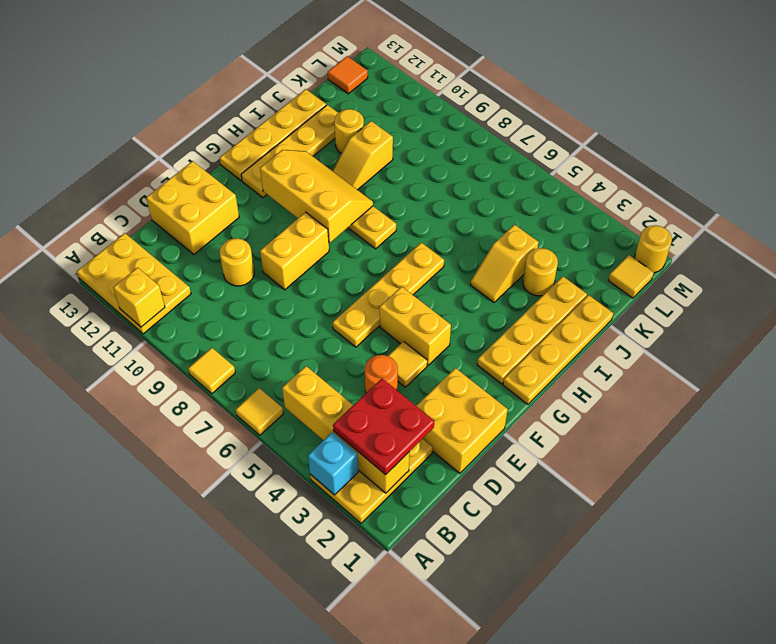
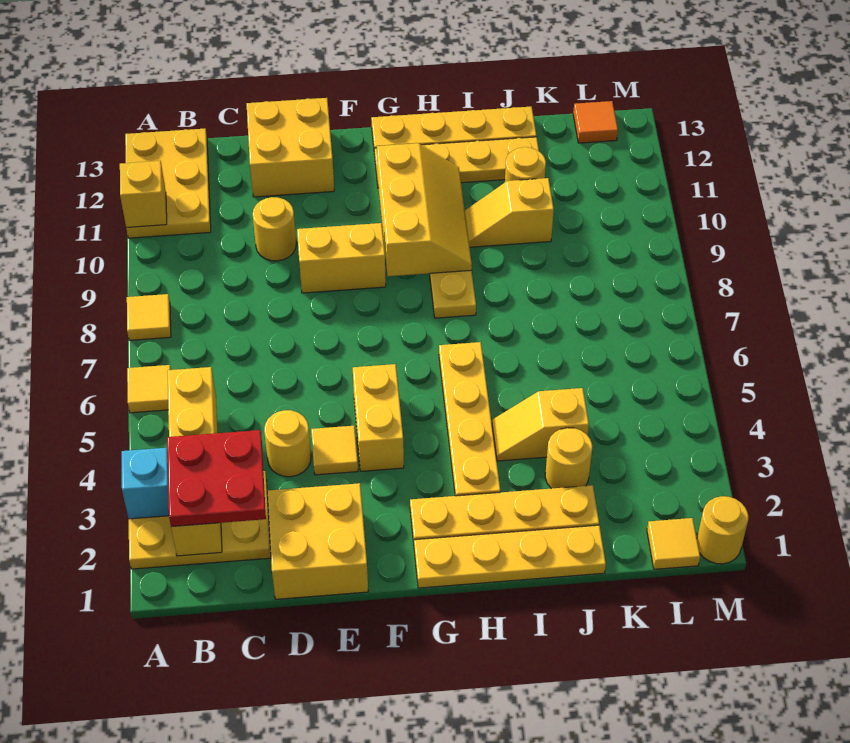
orange 1x1 round brick [365,355,398,393] -> yellow 1x1 round brick [264,410,311,477]
yellow 1x4 plate [333,243,444,347] -> yellow 1x4 plate turned to [439,342,500,496]

